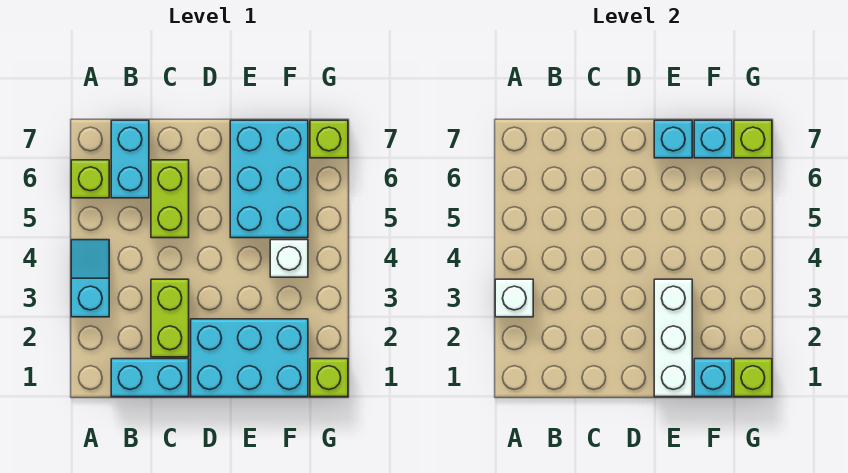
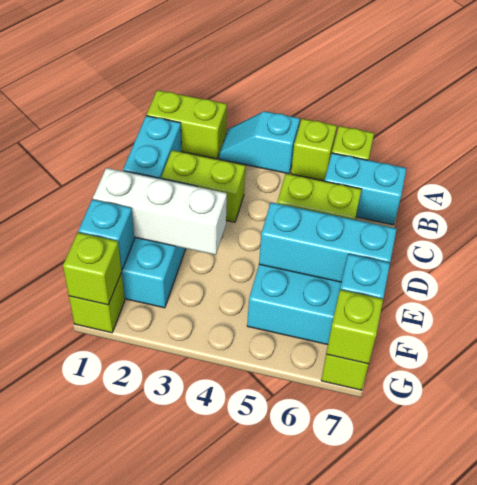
none -> lime 1x2 brick [147,90,227,159]
cyan 1x2 slope [71,240,109,317] -> cyan 1x2 slope turned to [219,111,300,174]
white 1x1 brick [495,279,533,317] -> none
none -> lime 1x1 brick [291,119,337,181]
cyan 1x1 brick [654,120,692,158] -> cyan 1x3 brick [259,202,397,282]
white 1x1 brick [270,240,308,277] -> none

